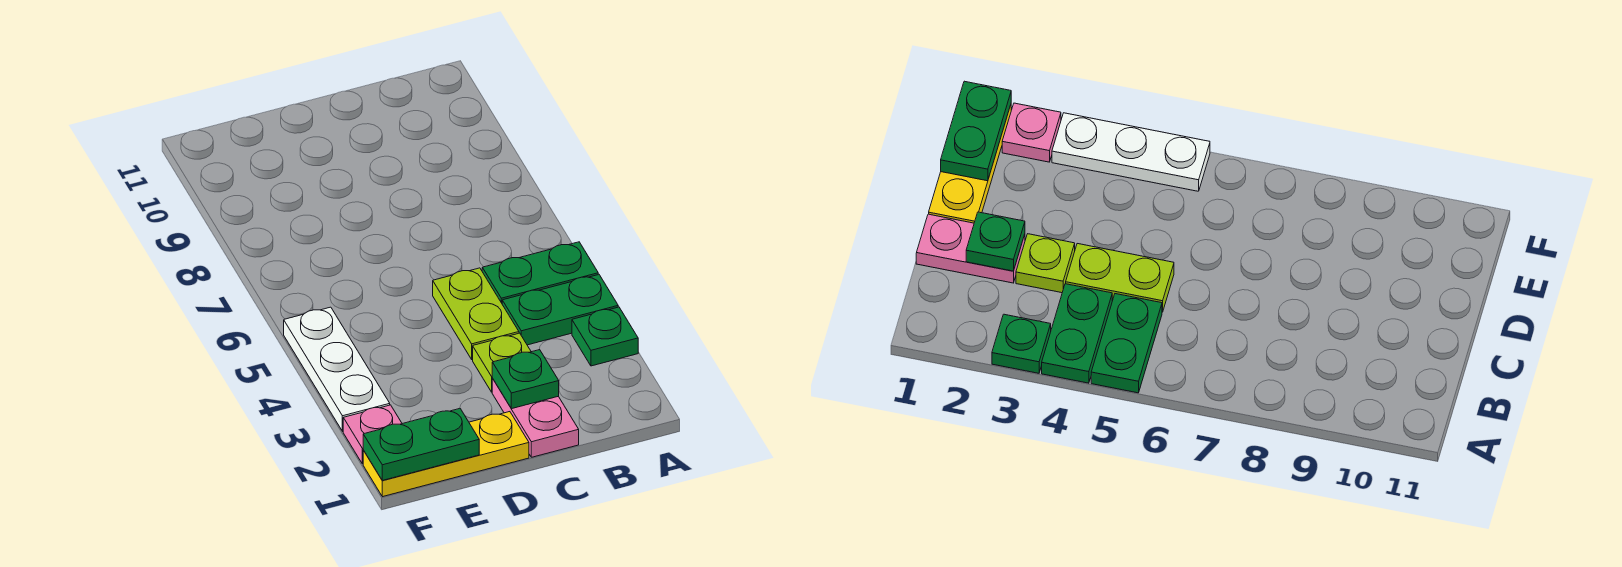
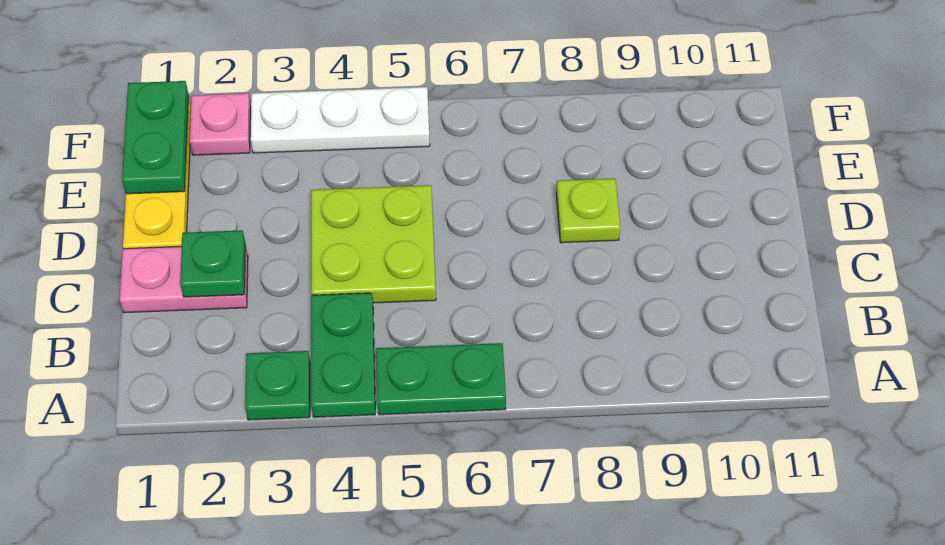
green 1x2 plate [482,242,598,303] -> green 1x2 plate turned to [376,343,506,415]
lime 1x1 plate [473,333,531,392] -> lime 1x1 plate moved to [556,178,620,243]
lime 1x2 plate [433,268,519,359] -> lime 2x2 plate [311,185,436,303]

